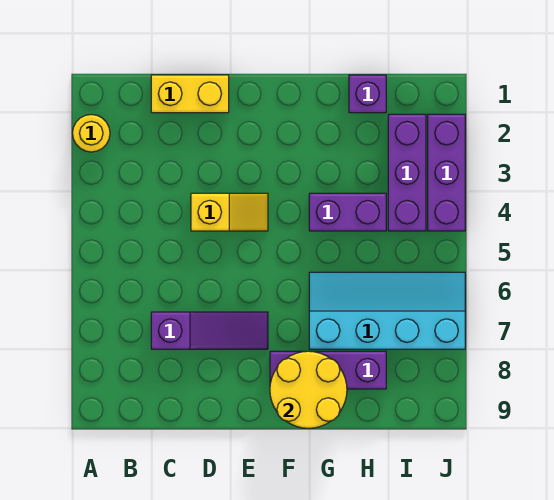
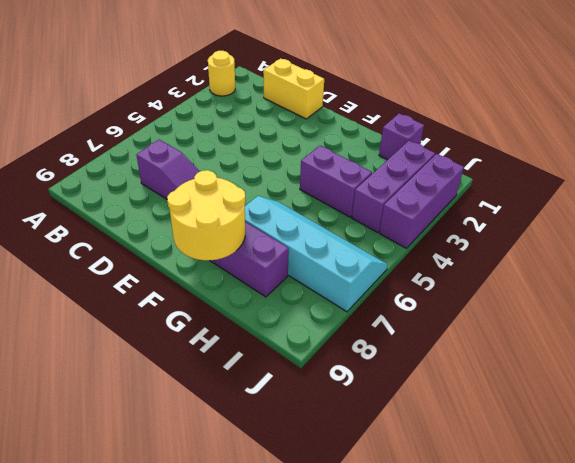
yellow 1x2 slope [191,193,268,231] -> none

